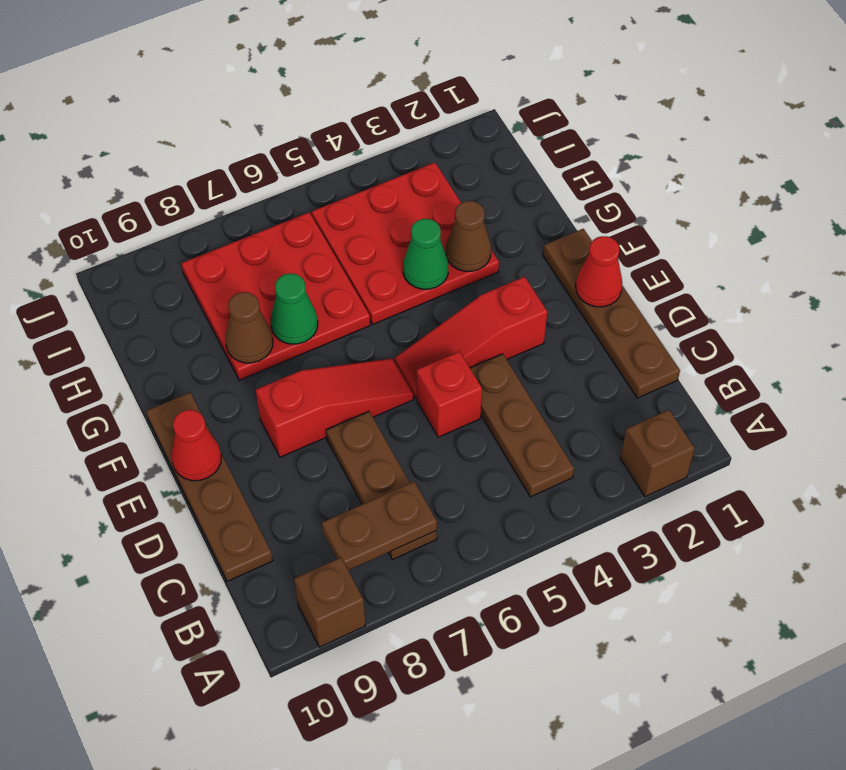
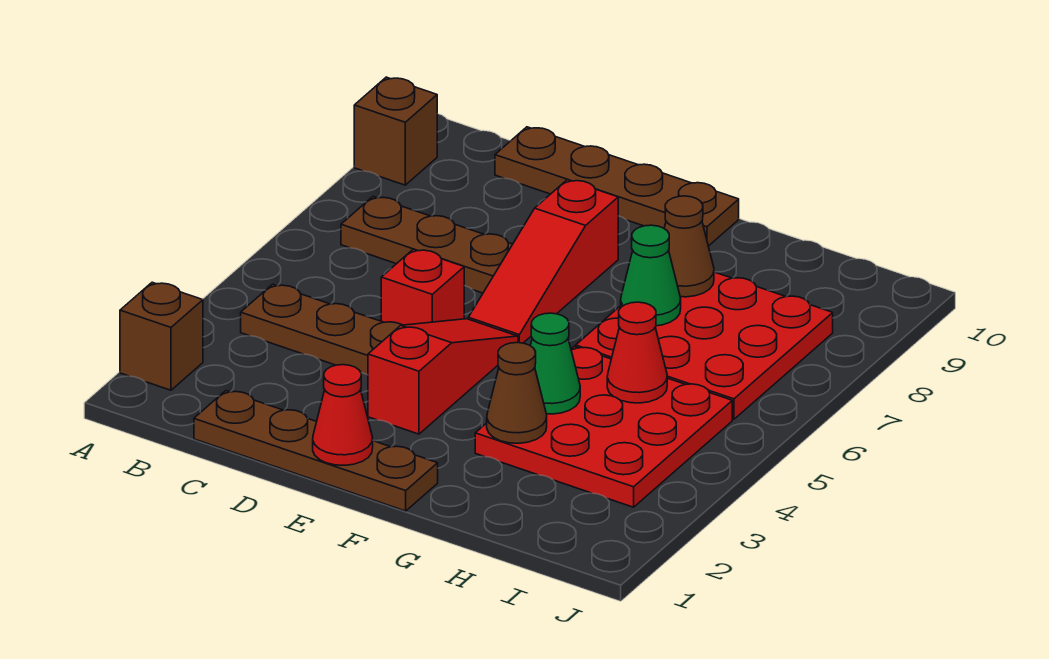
brown 1x2 plate [322,482,437,570] -> none
red 1x1 cone [171,410,221,481] -> red 1x1 cone moved to [607,302,667,403]

